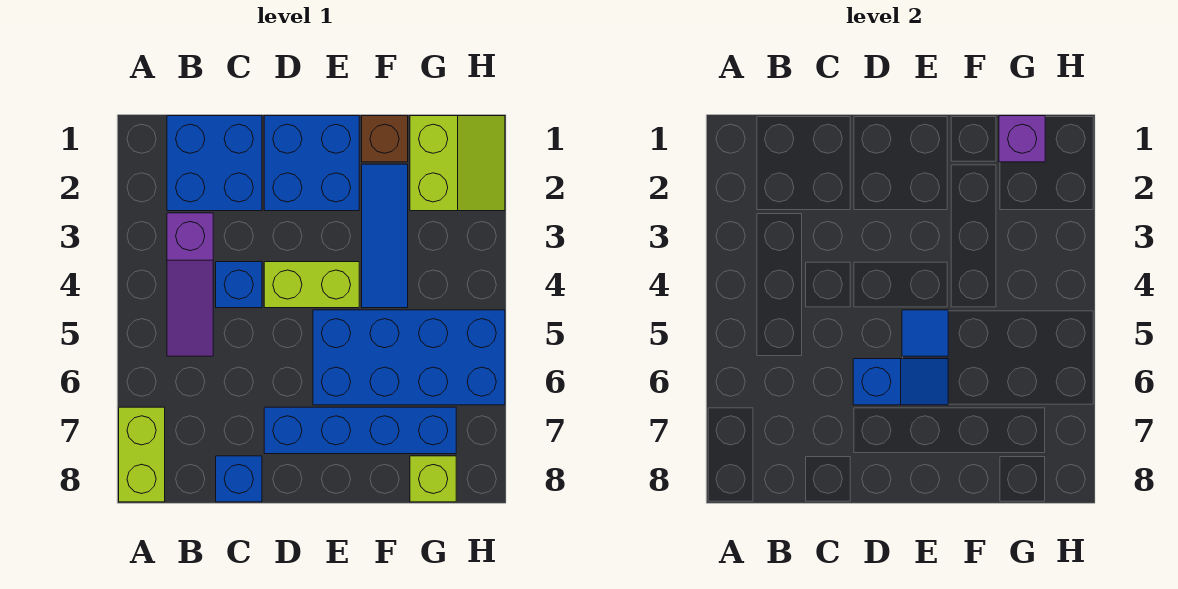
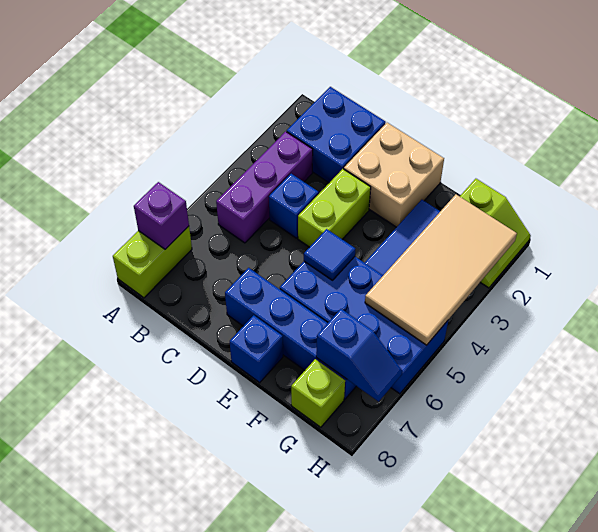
purple 1x3 slope [167,213,213,356] -> purple 1x3 brick [216,132,313,243]
blue 1x1 brick [216,456,262,502] -> blue 1x1 brick moved to [230,315,283,383]
blue 2x2 brick [264,116,359,211] -> tan 2x2 brick [344,123,444,227]
lime 1x2 brick [264,262,359,308] -> lime 1x2 brick turned to [298,169,371,247]
blue 1x2 slope [853,359,948,405] -> blue 1x2 slope moved to [316,309,402,401]
brown 1x1 brick [362,116,408,162] -> none
purple 1x1 brick [999,116,1045,162] -> purple 1x1 brick moved to [134,182,189,249]
none -> tan 2x4 tile [365,194,517,345]

